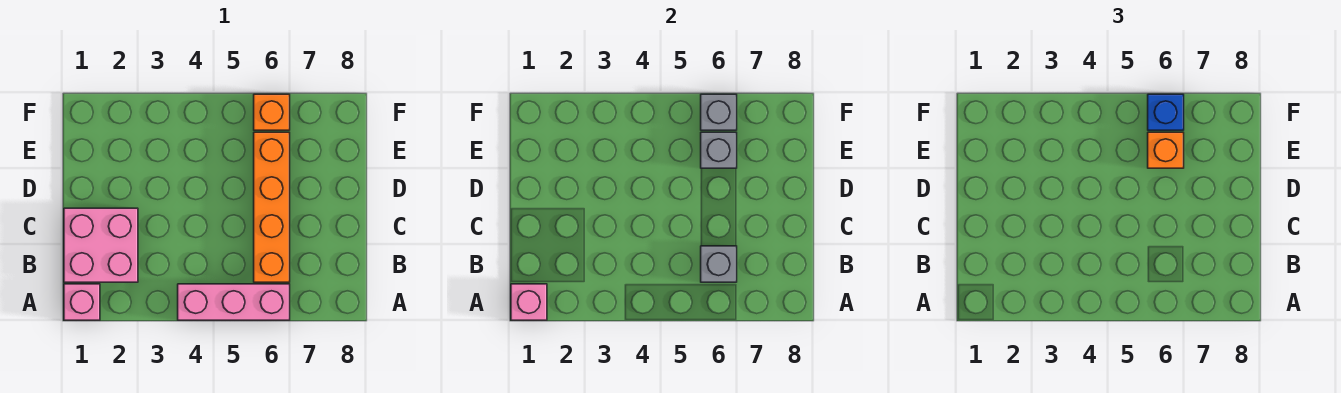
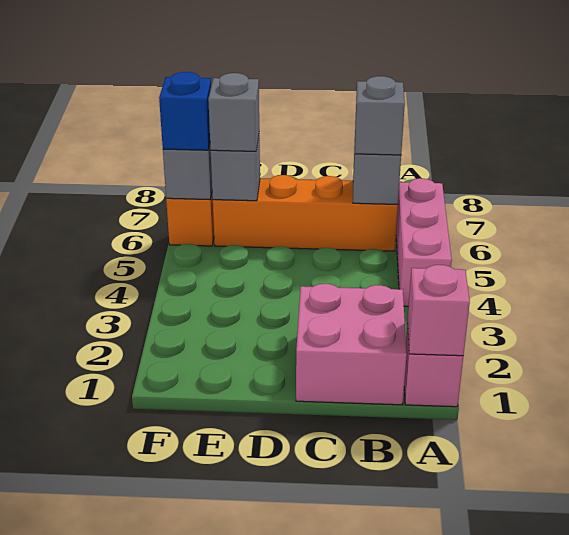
none -> grey 1x1 brick [355,76,405,155]
orange 1x1 brick [1148,132,1184,168] -> grey 1x1 brick [208,73,259,151]

